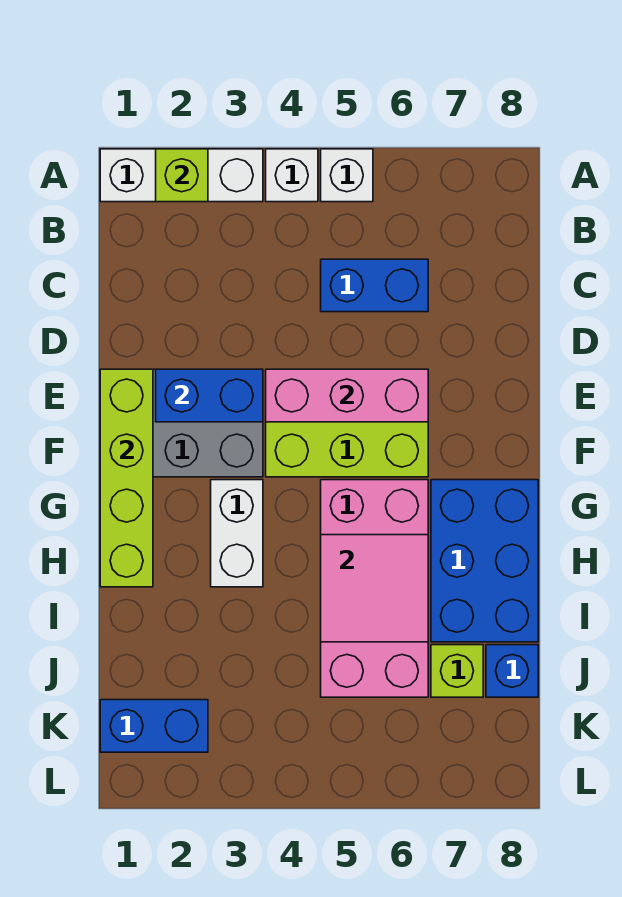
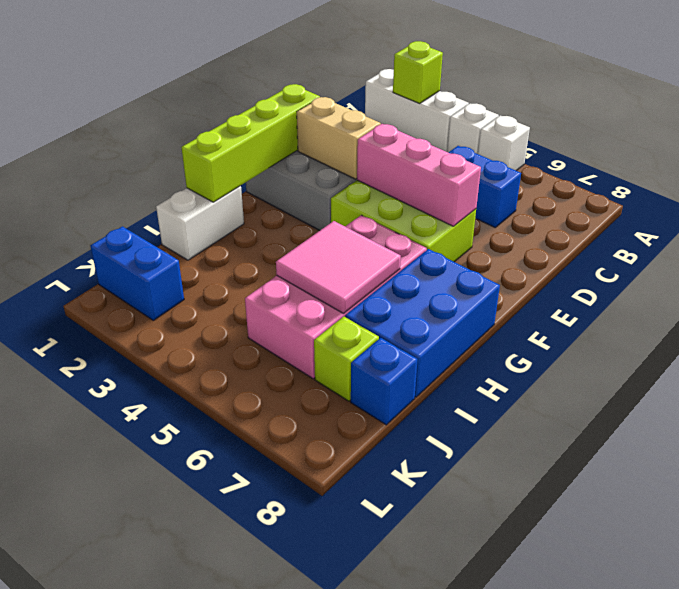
blue 1x2 brick [156,369,263,422] -> tan 1x2 brick [297,97,381,179]
white 1x2 brick [211,480,263,587] -> white 1x2 brick moved to [156,186,244,260]

